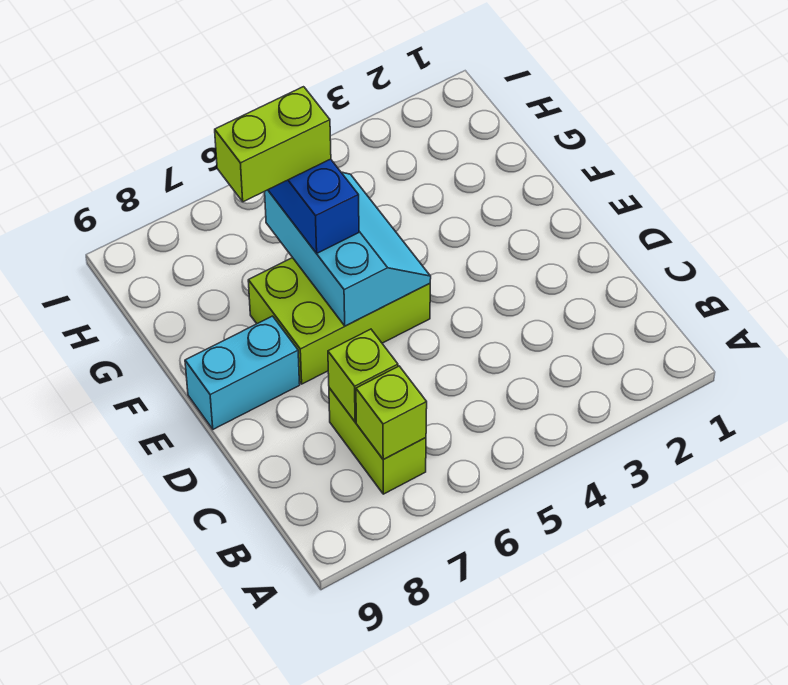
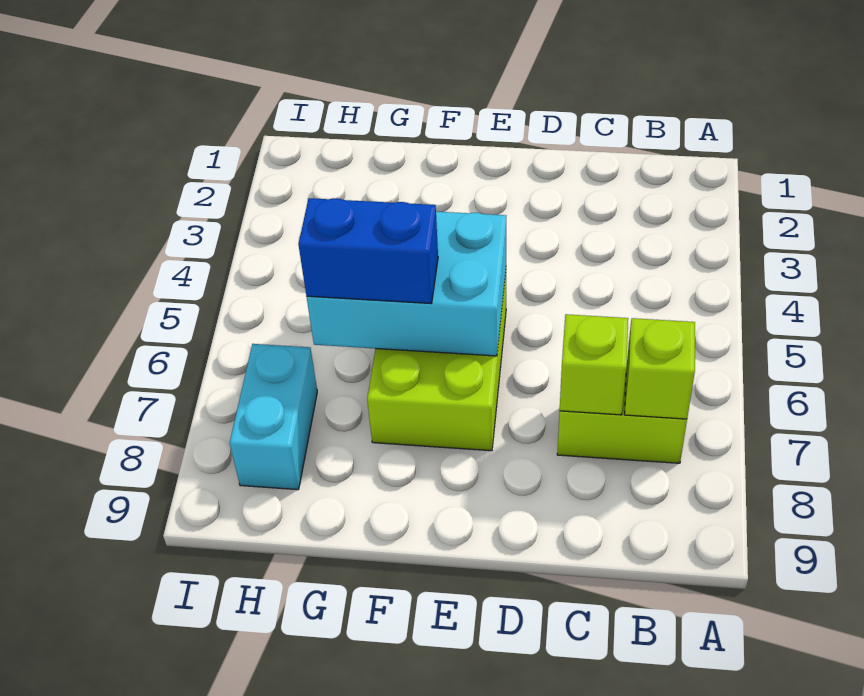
cyan 2x3 slope [265,172,431,326] -> cyan 2x3 brick [307,212,506,356]
cyan 1x2 brick [185,316,300,429] -> cyan 1x2 brick moved to [230,344,317,490]
lime 1x2 brick [215,87,331,202] -> none

